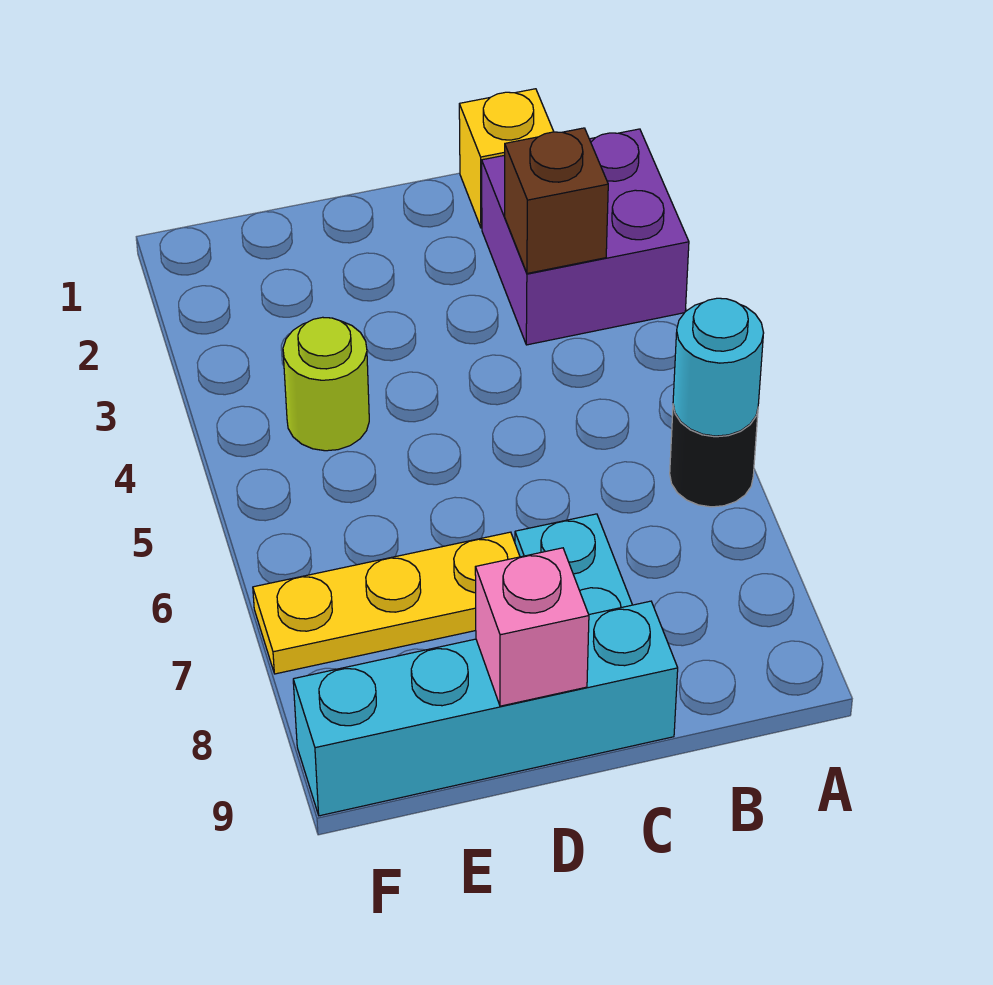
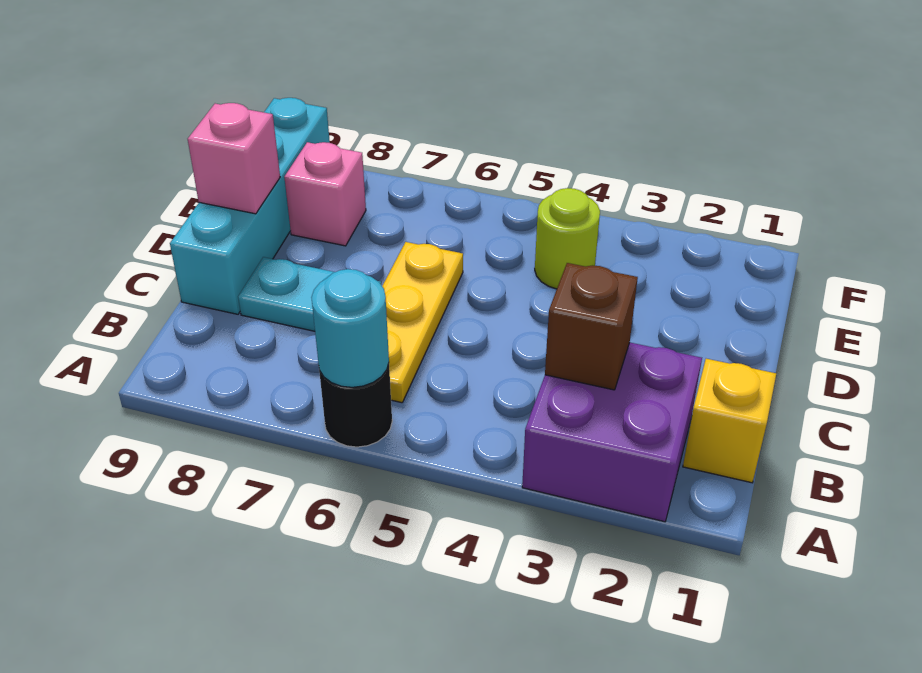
yellow 1x3 plate [253,532,520,674] -> yellow 1x3 plate moved to [382,242,463,403]
none -> pink 1x1 brick [284,142,366,246]

